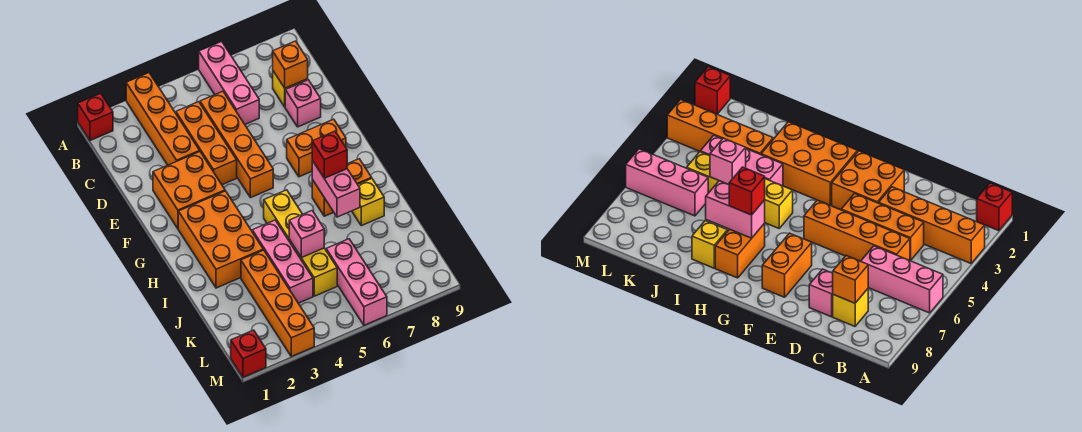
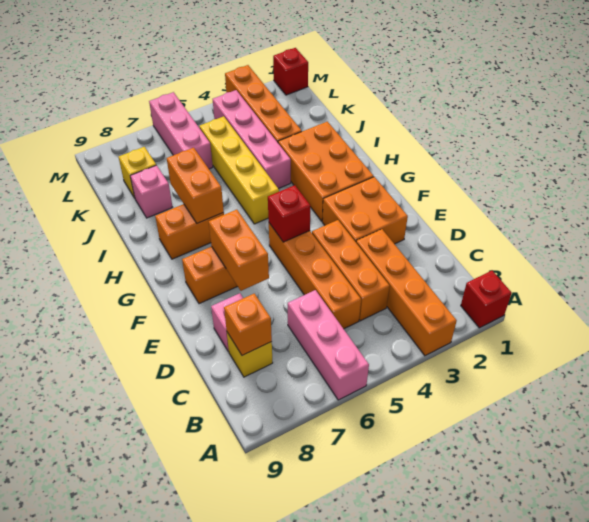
none -> orange 1x2 brick [209,210,269,291]
pink 1x2 brick [312,161,360,217] -> orange 1x2 brick [167,148,224,223]
red 1x1 brick [312,131,347,178] -> red 1x1 brick moved to [268,185,310,242]
pink 1x3 brick [252,220,313,303] -> pink 1x4 brick [213,90,291,189]
yellow 1x1 brick [352,179,384,226] -> yellow 1x1 brick moved to [119,147,156,198]
pink 1x1 brick [289,211,324,258] -> pink 1x1 brick moved to [130,165,172,218]

